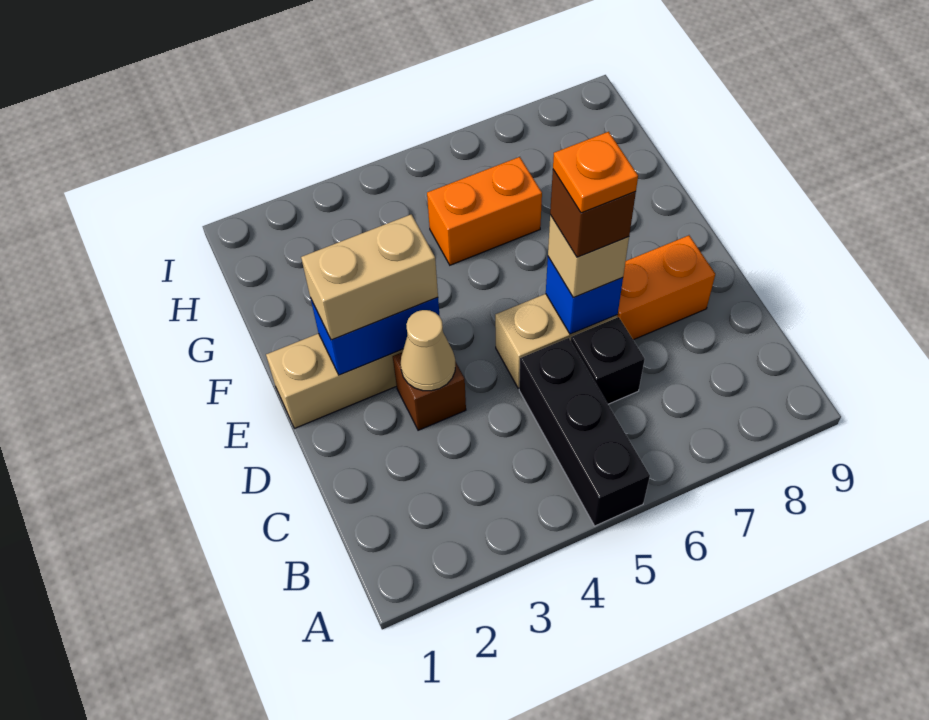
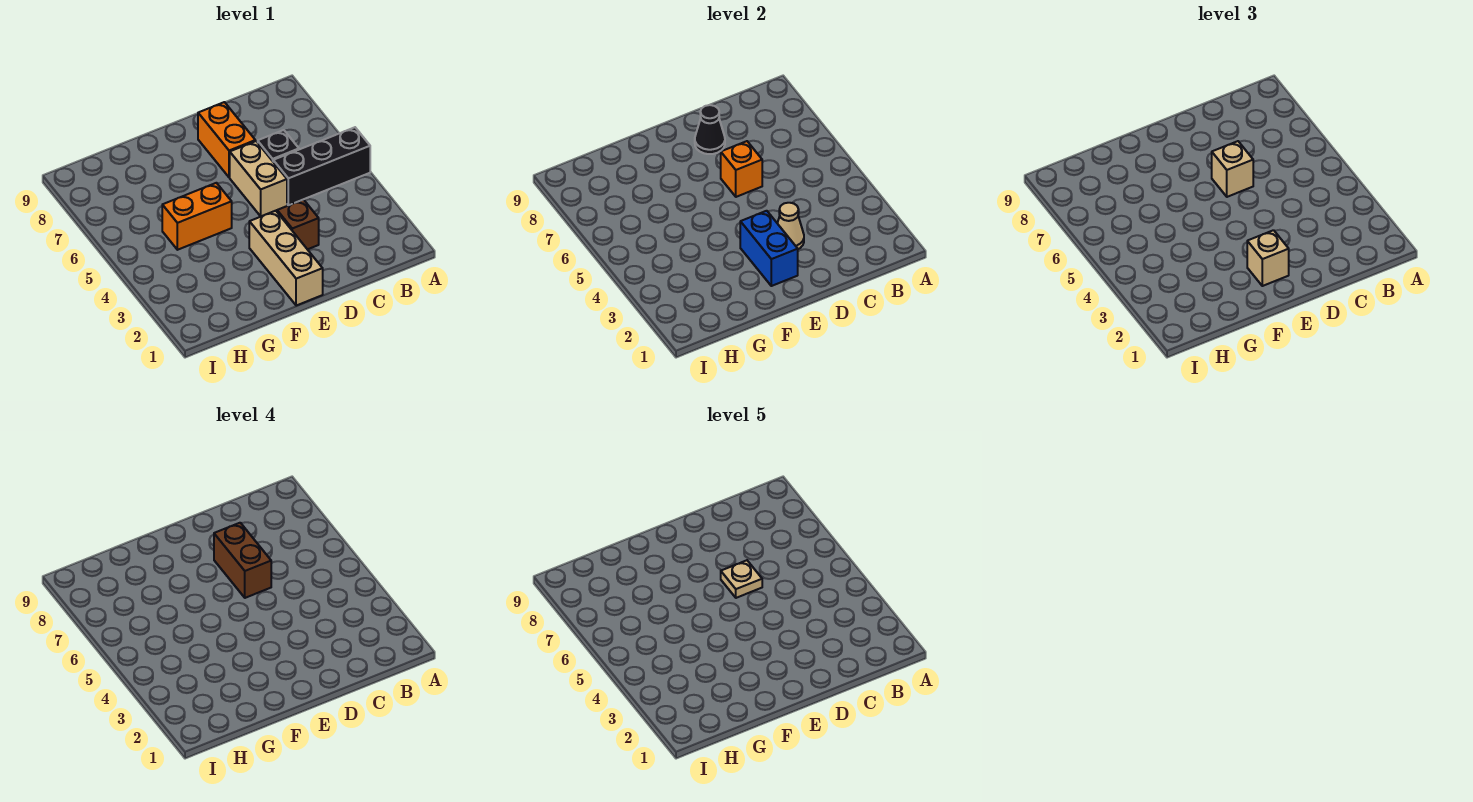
blue 1x1 brick [546,257,623,334] -> orange 1x1 brick [721,141,762,197]
brown 1x1 brick [550,170,636,257] -> brown 1x2 brick [214,523,271,598]
orange 1x1 plate [553,132,638,213] -> tan 1x1 plate [721,560,762,598]
none -> black 1x1 cone [695,105,725,154]
tan 1x2 brick [301,215,438,340] -> tan 1x1 brick [1247,230,1289,286]
orange 1x2 brick [427,157,542,265] -> orange 1x2 brick turned to [162,183,232,250]

